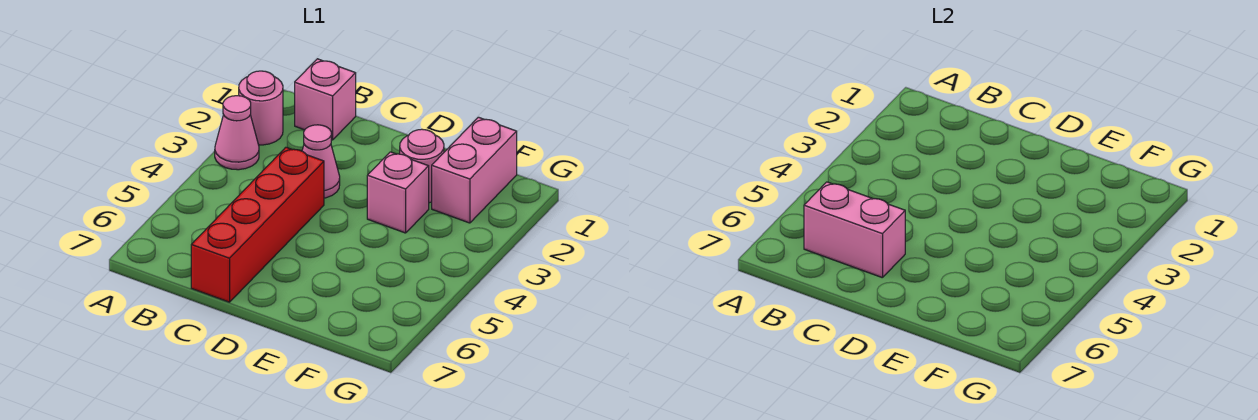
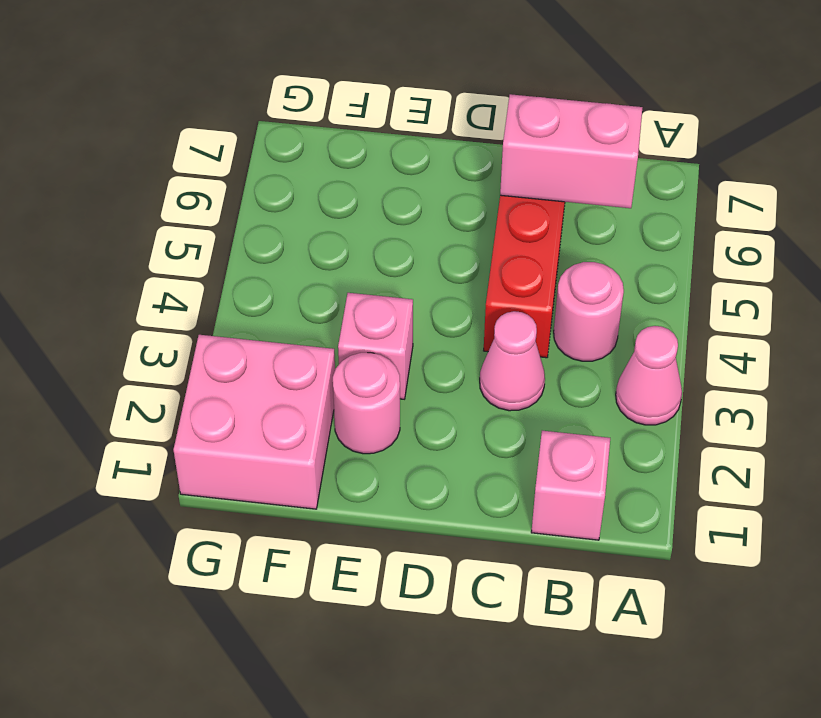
pink 1x1 round brick [239,71,283,145] -> pink 1x1 round brick moved to [554,262,624,361]
pink 1x2 brick [432,117,517,223] -> pink 2x2 brick [174,335,335,509]

